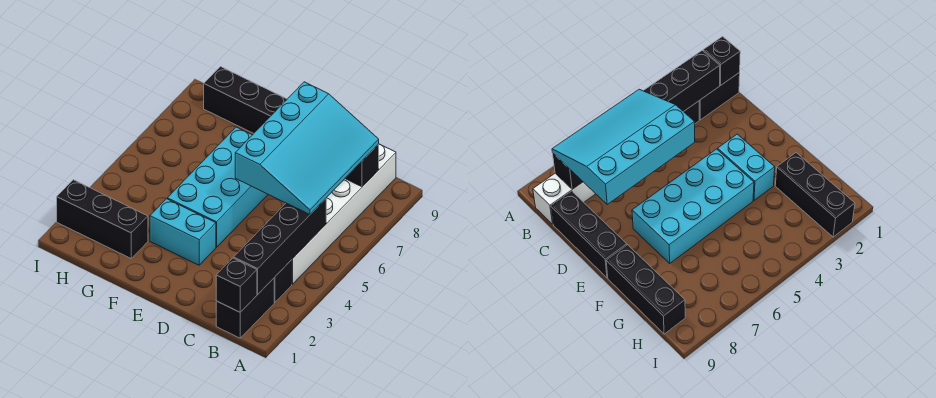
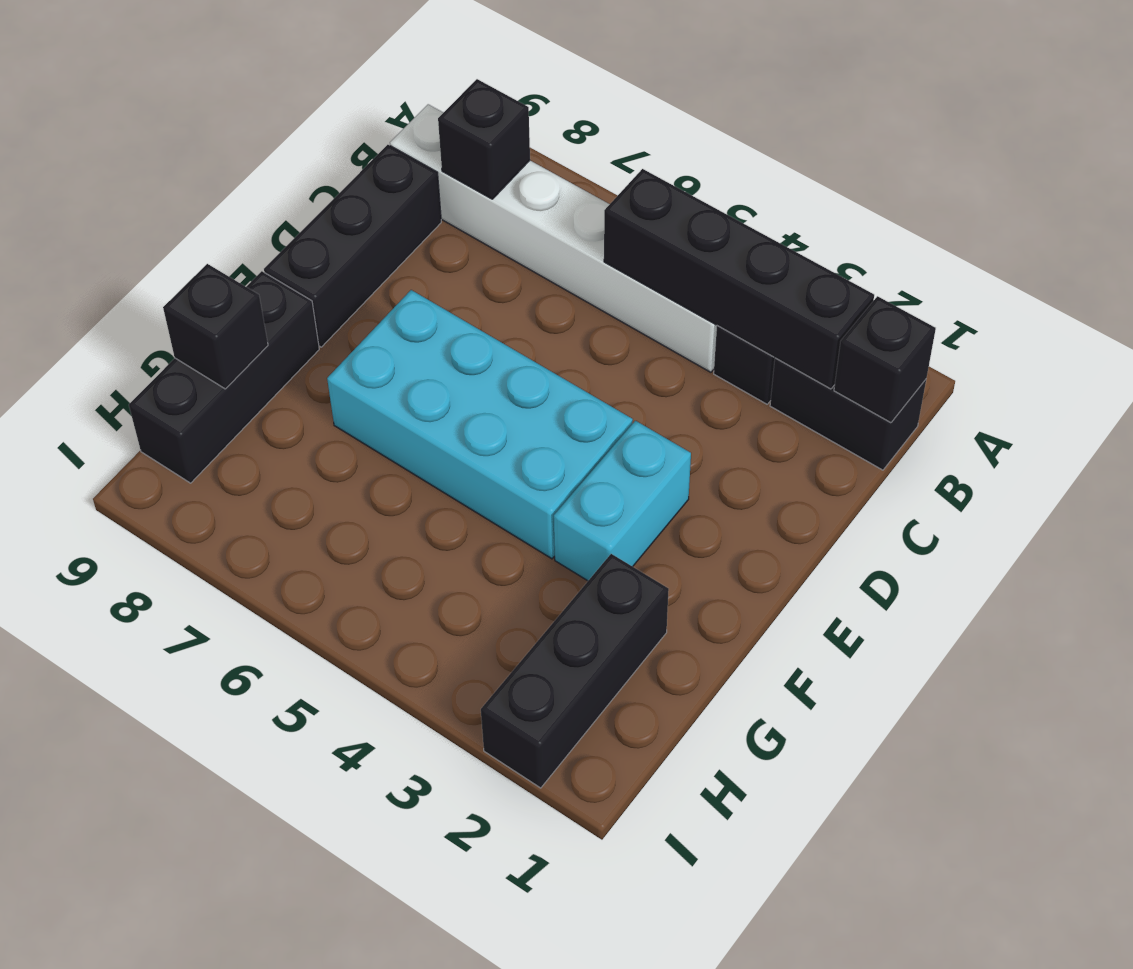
cyan 3x4 slope [235,82,379,215] -> none
none -> black 1x1 brick [163,264,268,389]

